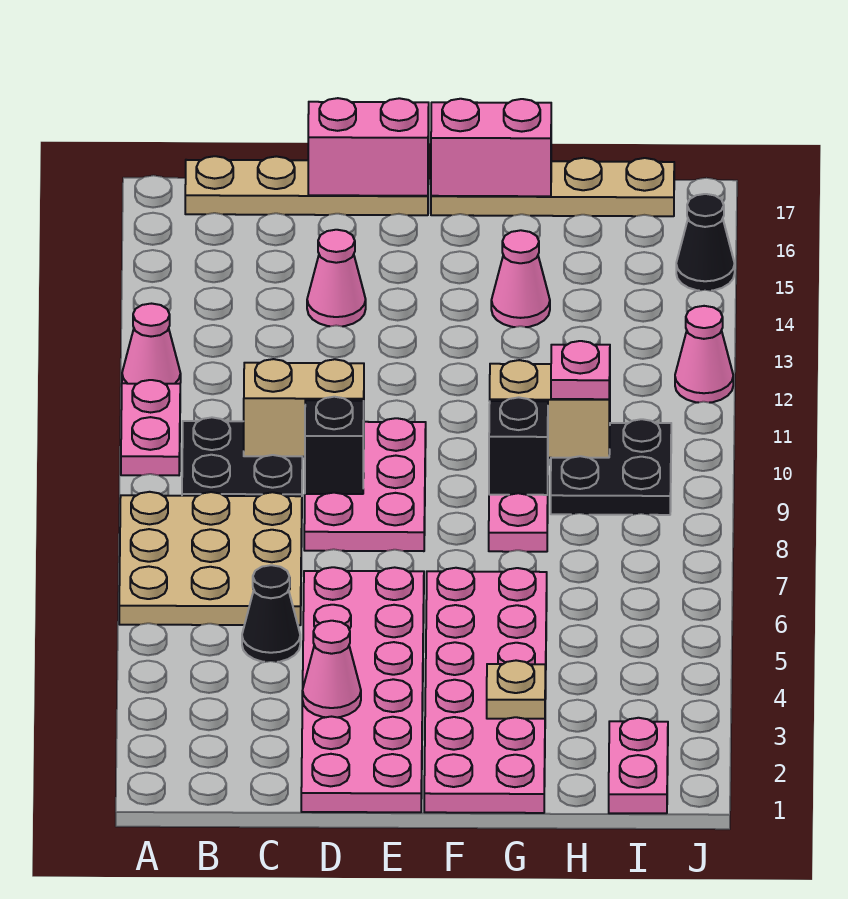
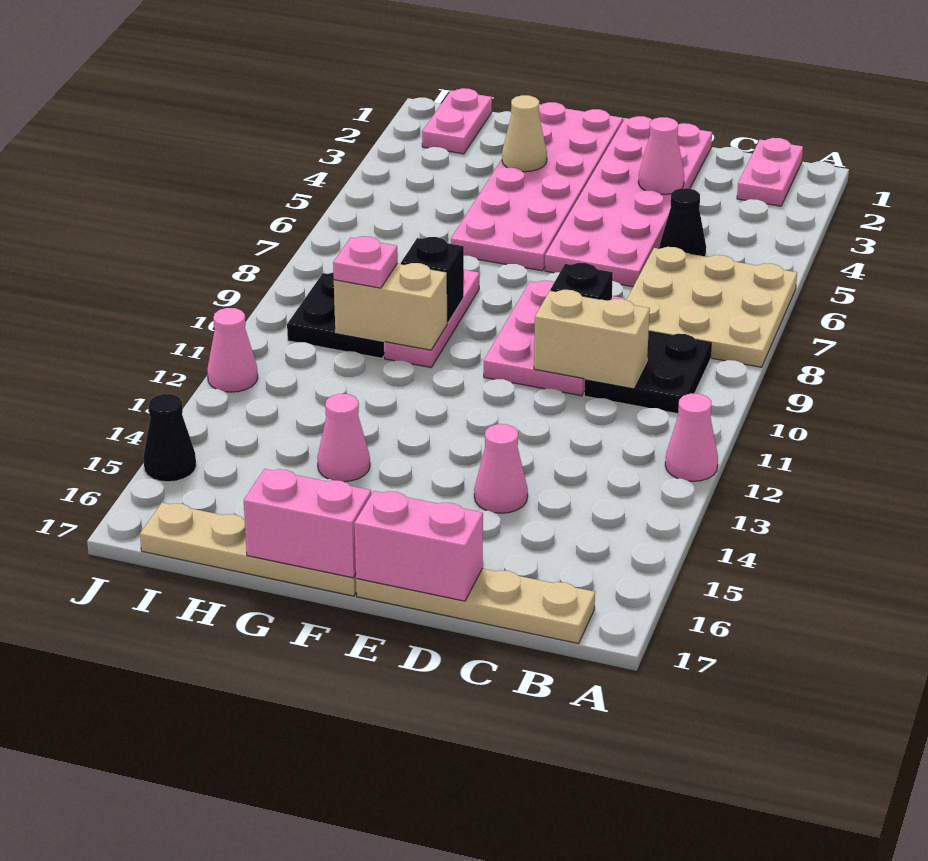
pink 1x2 plate [121,380,180,475] -> pink 1x2 plate moved to [737,138,803,206]
tan 1x1 plate [487,660,545,719] -> tan 1x1 cone [502,95,547,172]

